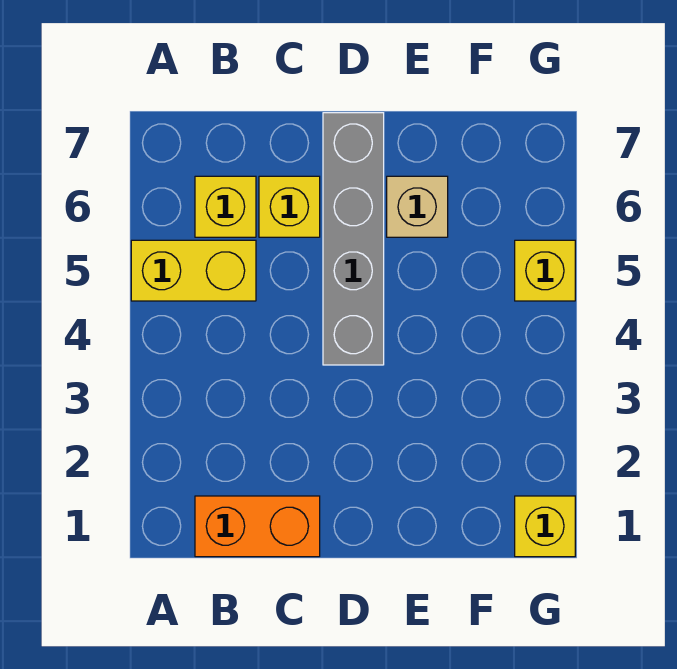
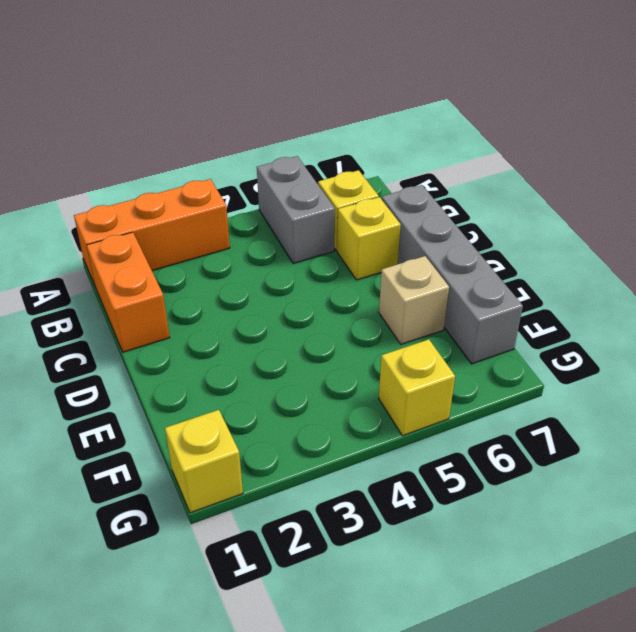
none -> orange 1x3 brick [74,179,230,285]
yellow 1x2 brick [131,240,256,301] -> grey 1x2 brick [257,156,335,264]
grey 1x4 brick [323,113,384,365] -> grey 1x4 brick turned to [382,185,523,364]

